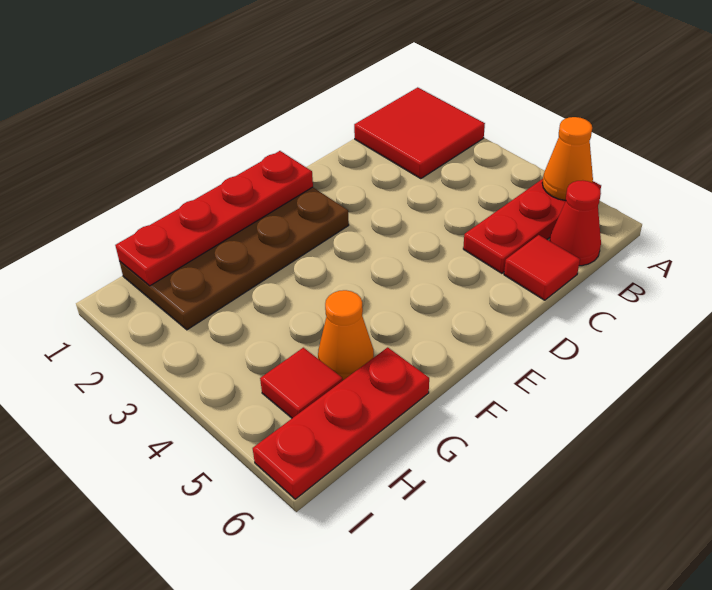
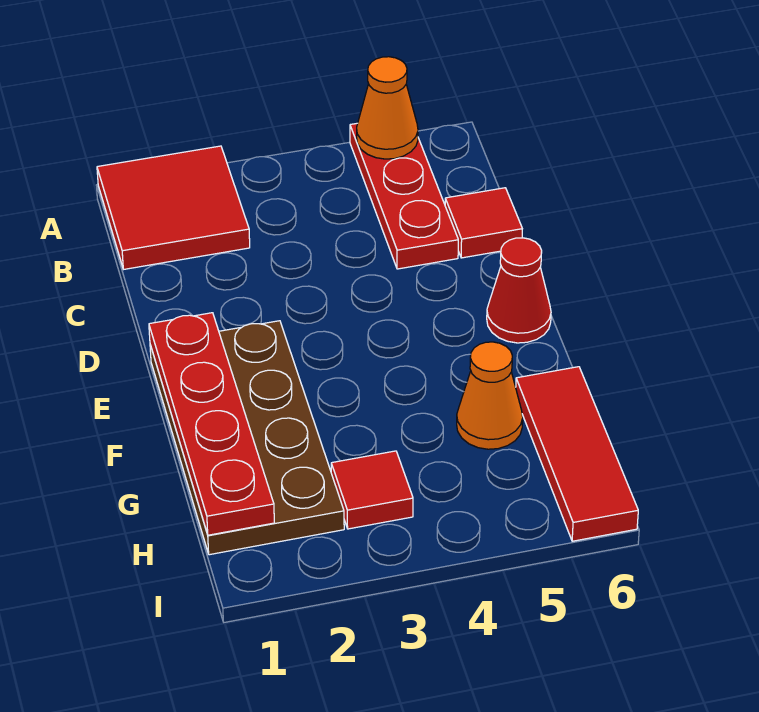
red 1x1 cone [549,180,601,266] -> red 1x1 cone moved to [487,238,551,343]
red 1x3 plate [253,347,429,499] -> red 1x3 tile [516,367,638,541]
red 1x1 tile [260,348,343,418] -> red 1x1 tile moved to [331,451,413,529]

